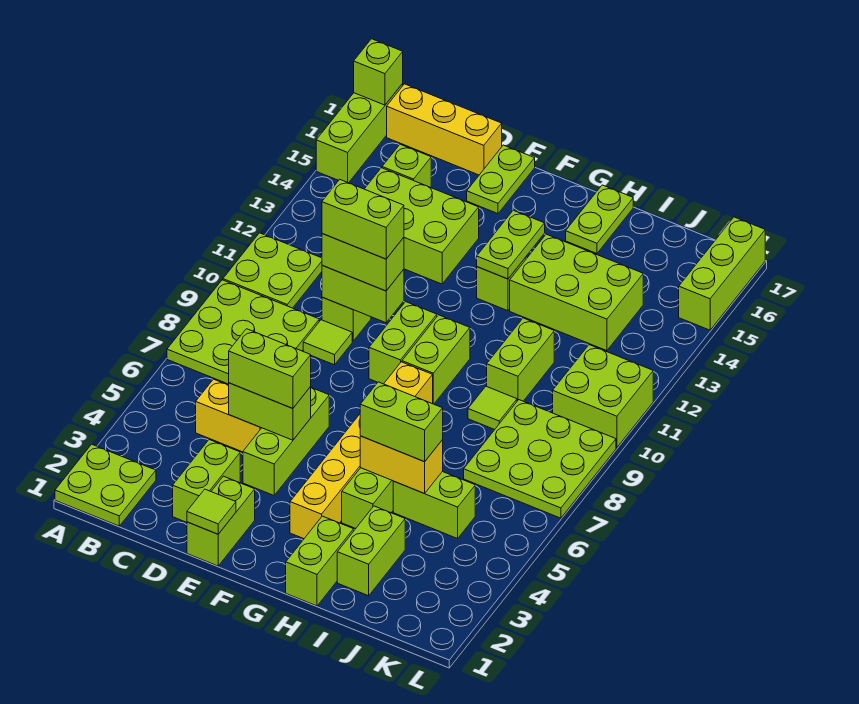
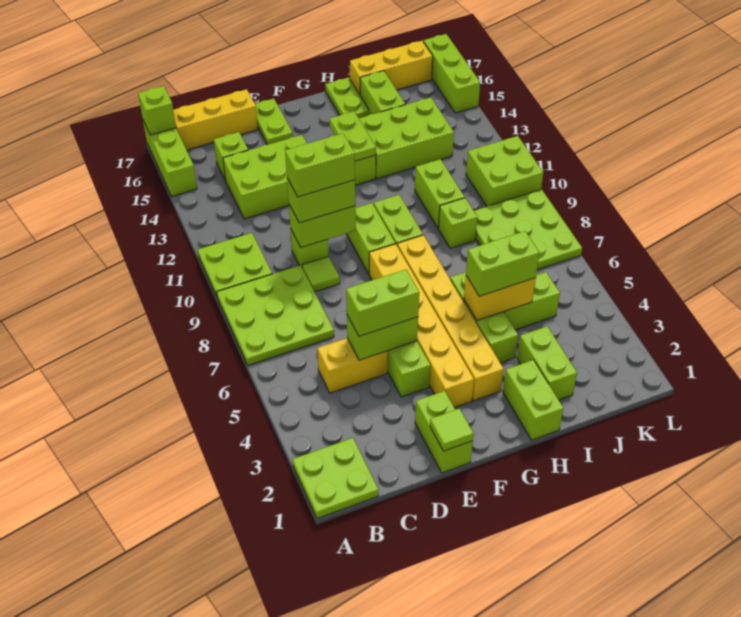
lime 1x2 brick [173,440,240,522] -> lime 1x2 brick moved to [360,71,405,115]
none -> yellow 1x6 brick [369,244,474,408]
lime 1x1 tile [468,386,517,430] -> lime 1x1 brick [438,198,477,248]
none -> yellow 1x3 brick [350,41,433,94]

